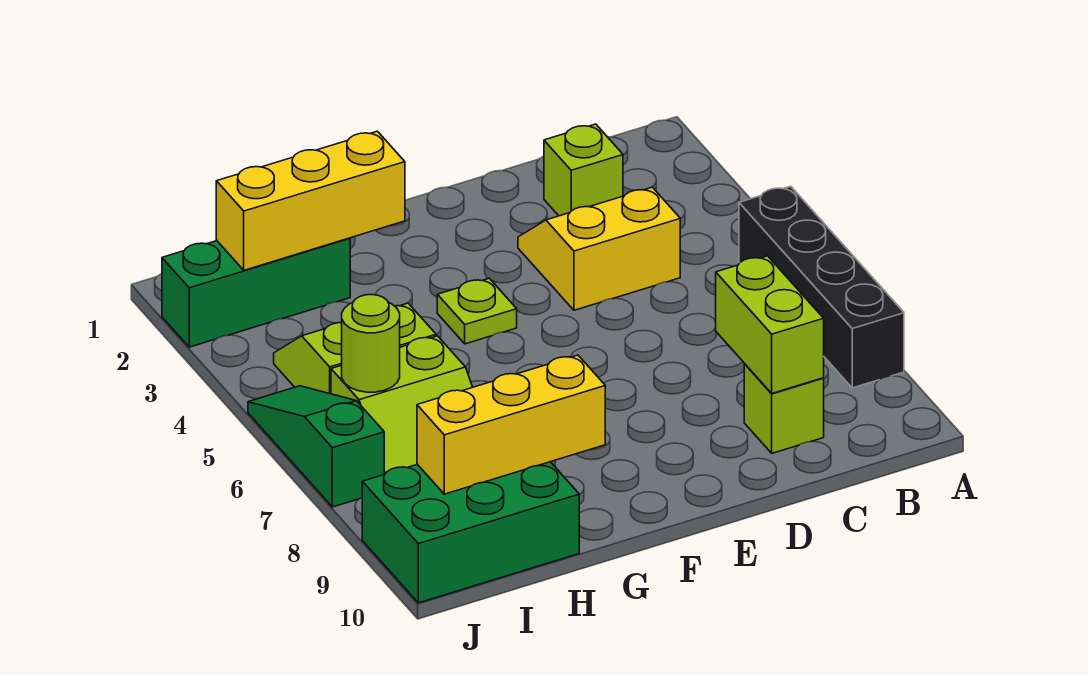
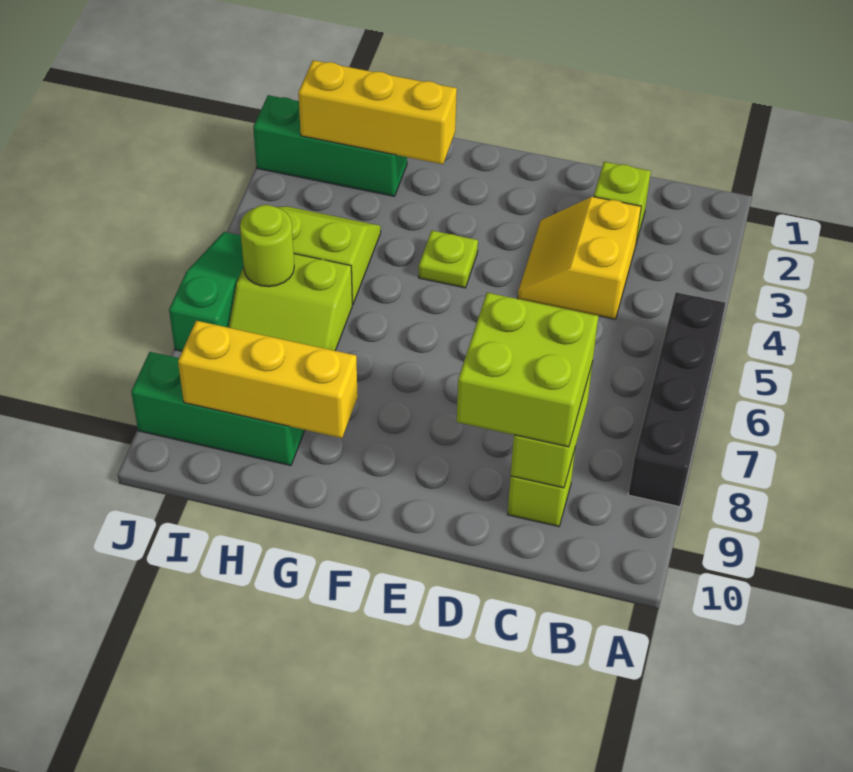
yellow 2x2 slope [518,187,680,310] -> yellow 2x2 slope turned to [518,197,641,319]
none -> lime 2x2 brick [457,293,598,447]
green 2x3 brick [362,462,579,603] -> green 1x3 brick [131,352,305,466]

